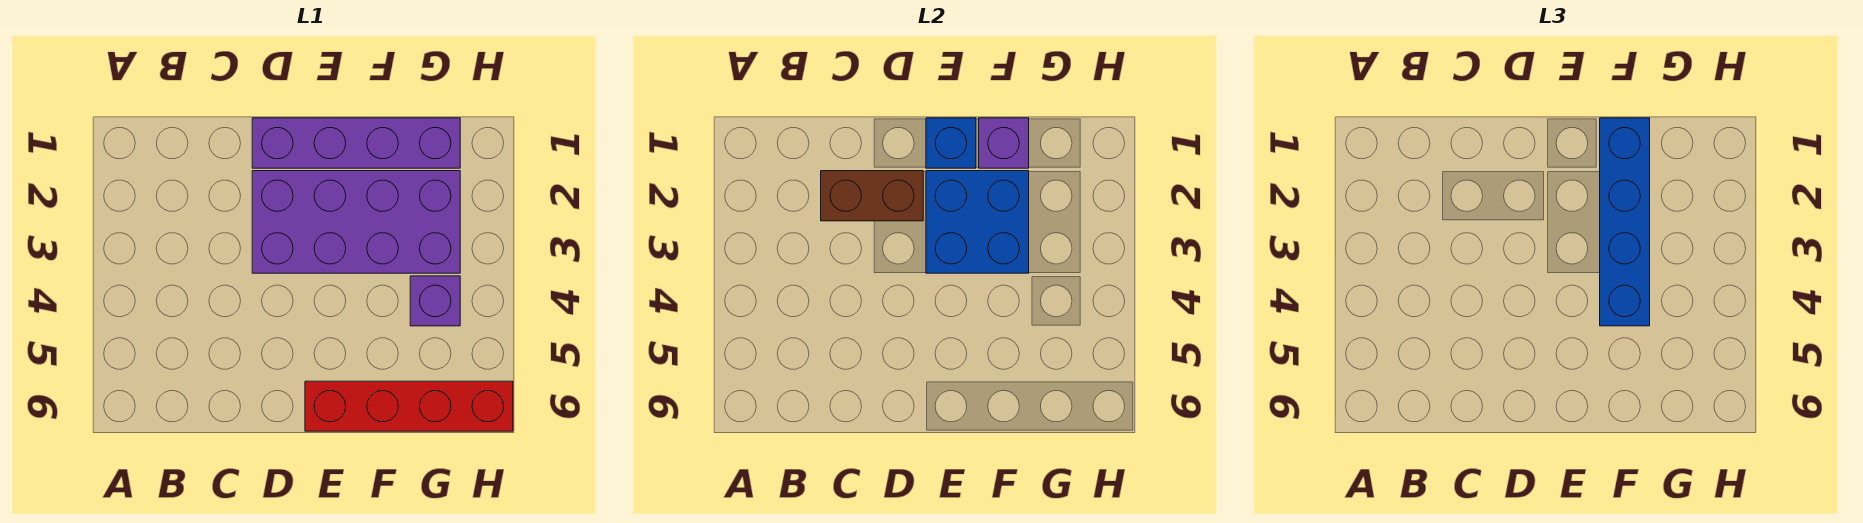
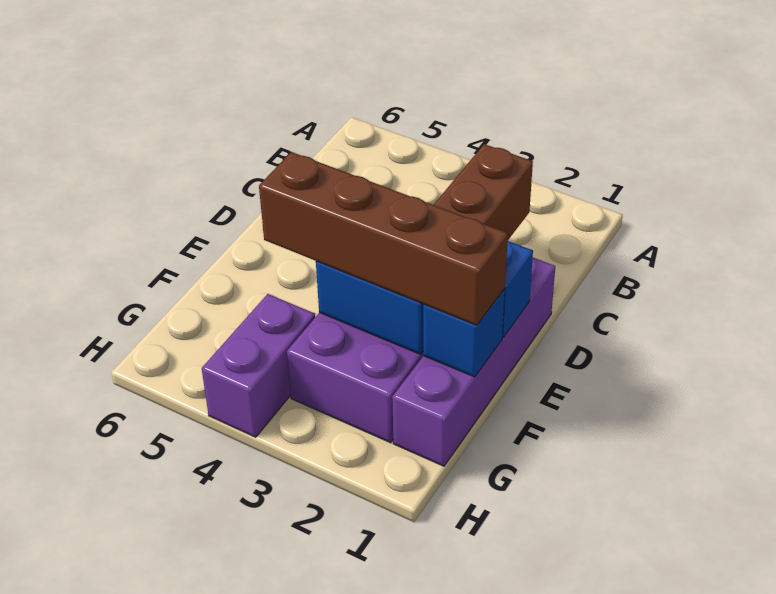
red 1x4 brick [305,381,513,431] -> none
purple 1x1 brick [979,118,1029,168] -> blue 1x1 brick [423,288,505,377]
blue 1x4 brick [1600,118,1650,326] -> brown 1x4 brick [259,152,508,325]
purple 1x1 brick [410,276,460,326] -> purple 1x2 brick [202,294,315,437]

